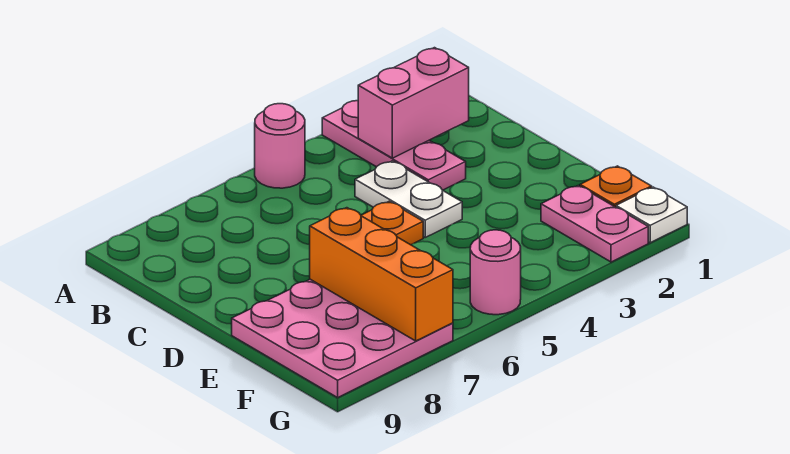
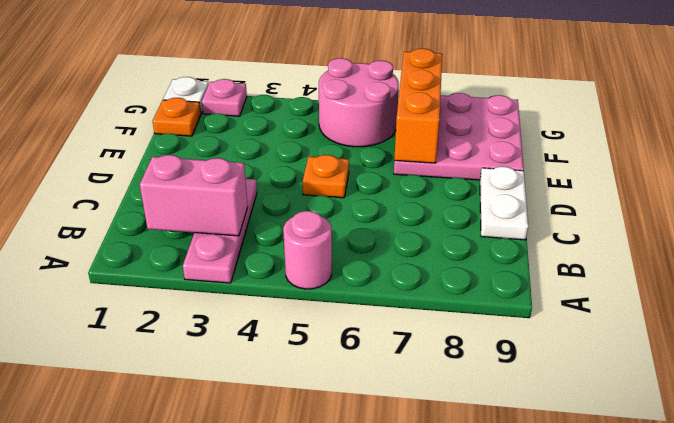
white 1x2 plate [355,161,462,237] -> white 1x2 plate moved to [480,166,528,240]
pink 1x2 plate [541,186,648,262] -> pink 1x1 plate [202,79,247,116]
pink 1x1 round brick [470,230,521,315] -> pink 2x2 round brick [319,58,399,147]

